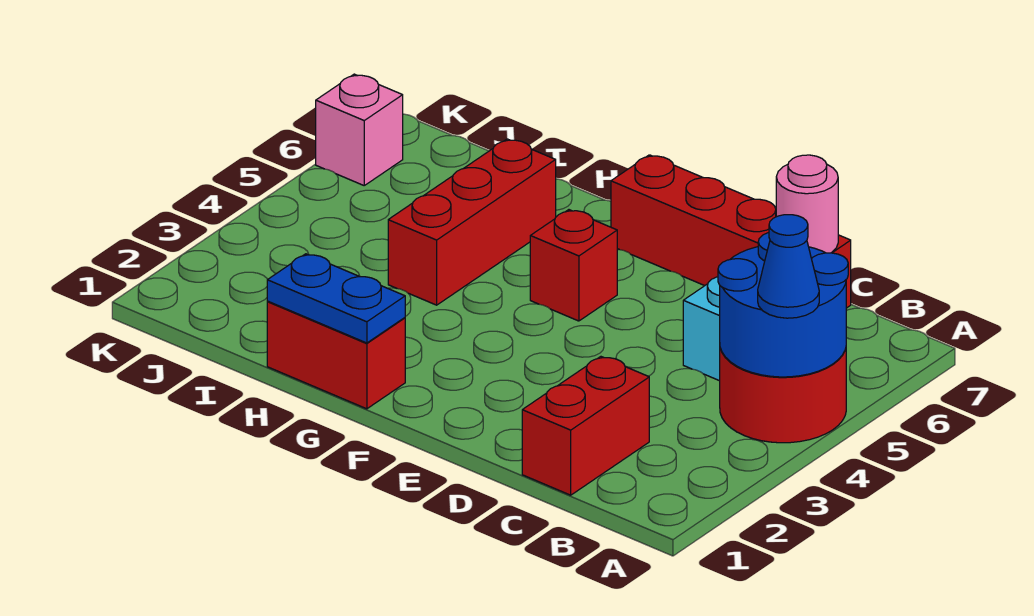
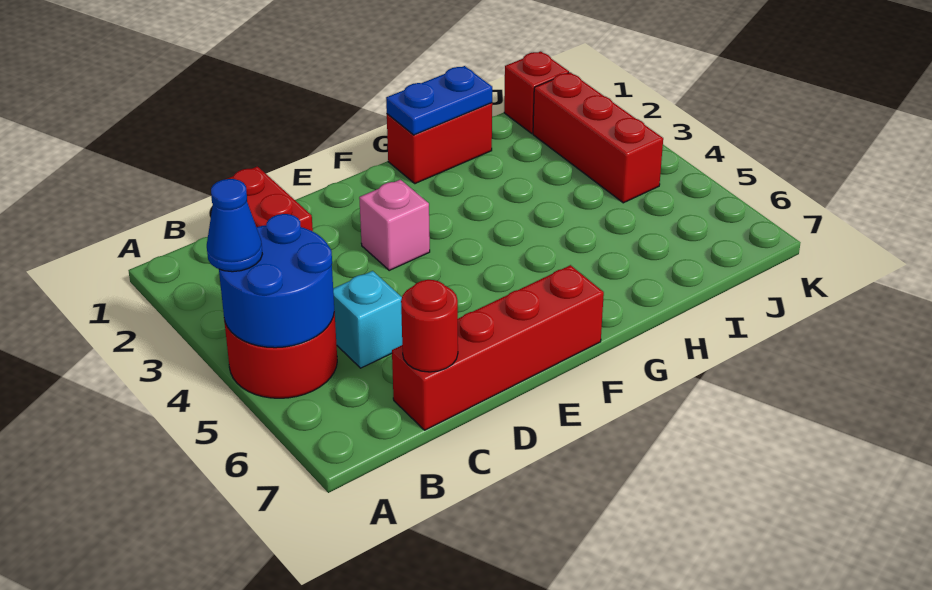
pink 1x1 round brick [776,155,838,253] -> red 1x1 round brick [401,280,458,372]
red 1x1 brick [530,210,617,321] -> red 1x1 brick moved to [504,51,569,133]
red 1x3 brick [388,139,556,305] -> red 1x3 brick moved to [533,72,663,203]
pink 1x1 brick [316,74,403,185] -> pink 1x1 brick moved to [359,180,430,270]

